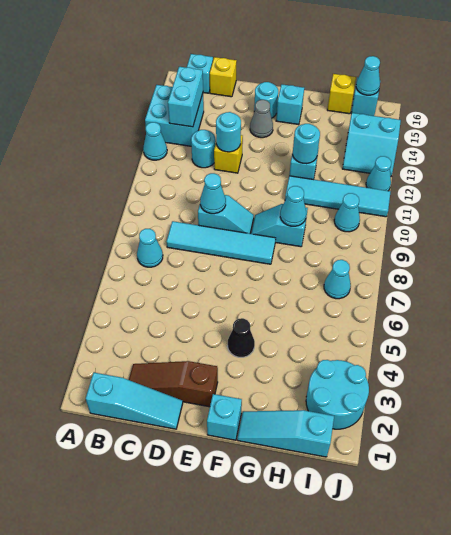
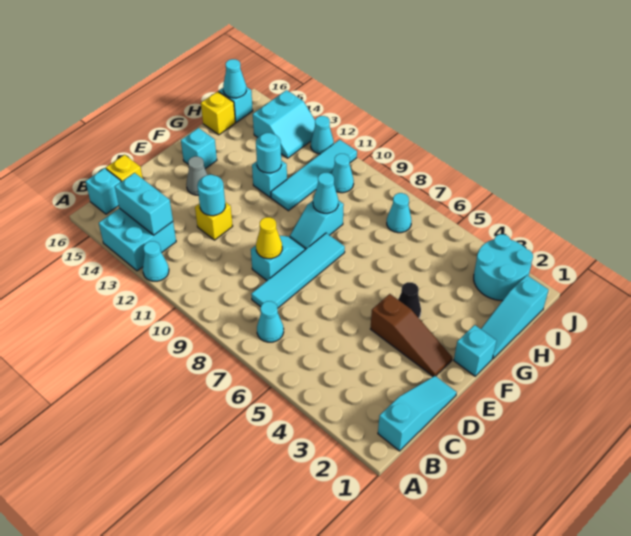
brown 1x3 slope [129,361,218,407] -> brown 1x3 slope turned to [371,294,452,377]
cyan 1x1 round brick [191,130,216,168] -> none
cyan 1x1 cone [200,173,226,214] -> yellow 1x1 cone [256,217,282,259]
cyan 1x1 round brick [254,82,278,118] -> none

